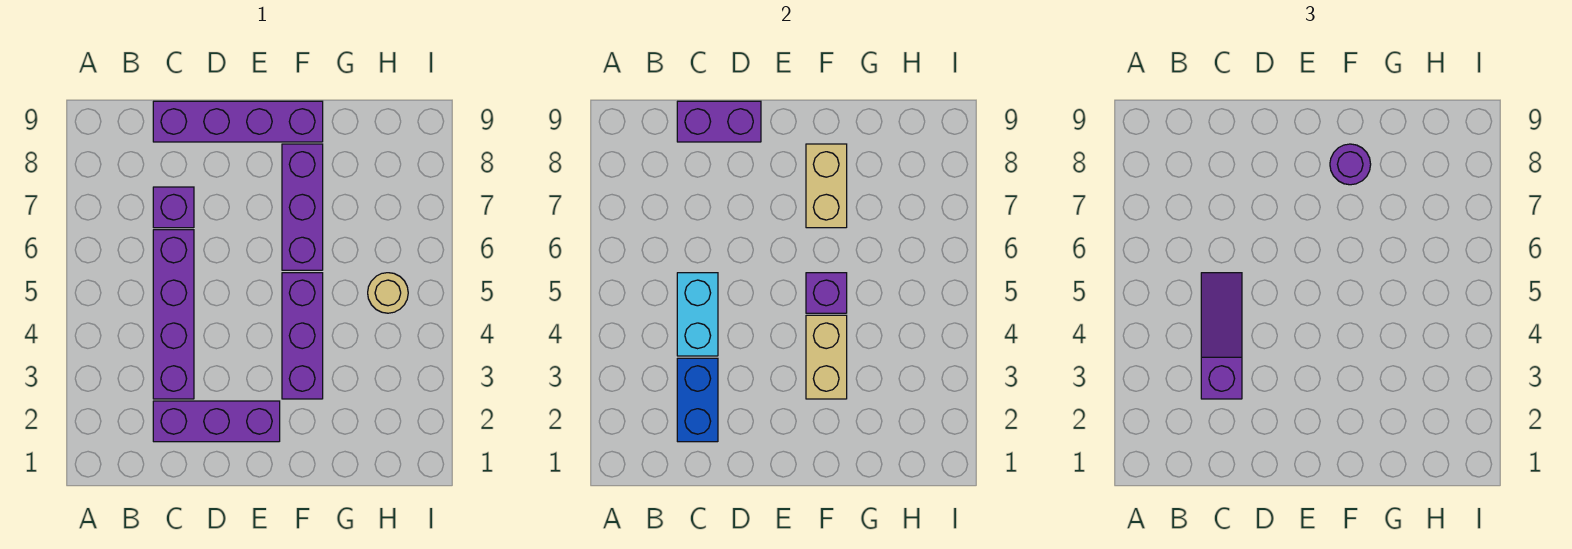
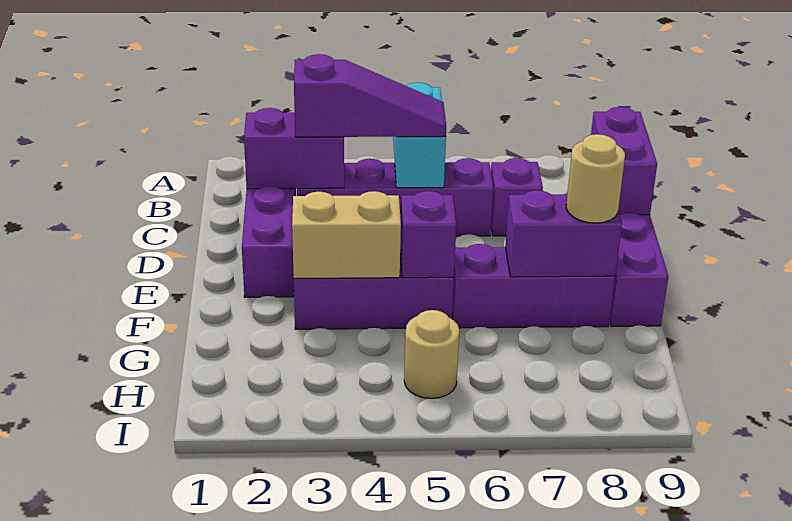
blue 1x2 brick [677,358,718,442] -> purple 1x2 brick [244,108,344,189]
cyan 1x2 brick [677,273,718,356] -> cyan 1x2 brick turned to [393,83,446,188]
tan 1x2 brick [806,144,847,228] -> purple 1x2 brick [505,190,622,277]
purple 1x1 round brick [1330,144,1371,185] -> tan 1x1 round brick [566,134,625,223]

